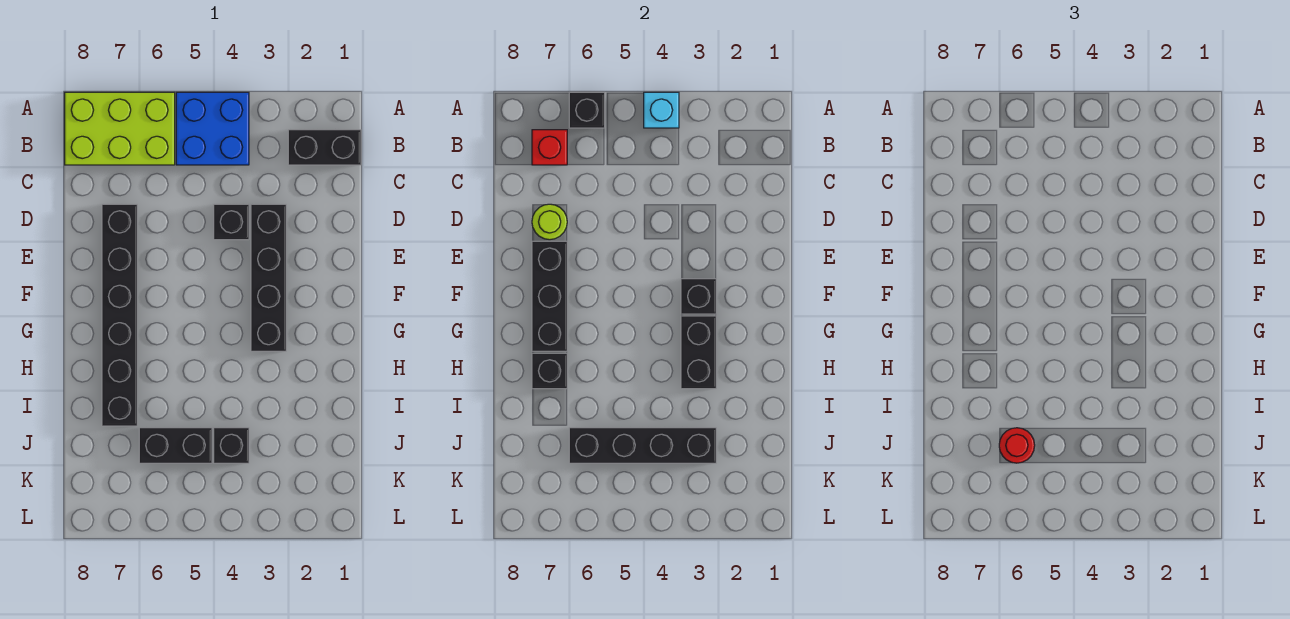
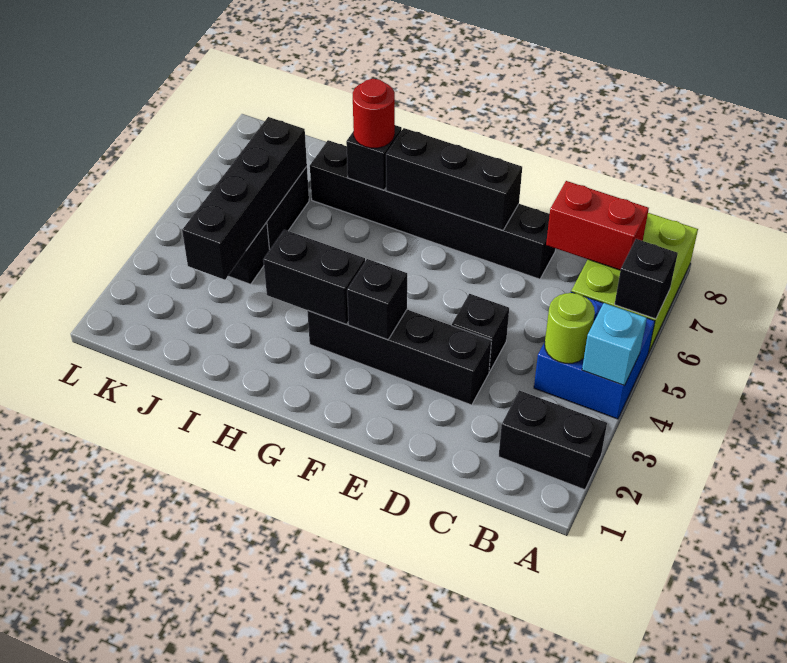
black 1x2 brick [288,130,361,165] -> black 1x2 brick turned to [499,390,607,490]
red 1x1 brick [532,130,567,165] -> red 1x2 brick [546,181,649,270]
lime 1x1 round brick [532,204,567,240] -> lime 1x1 round brick moved to [545,293,595,363]
red 1x1 round brick [999,428,1035,463] -> red 1x1 round brick moved to [353,79,395,148]

